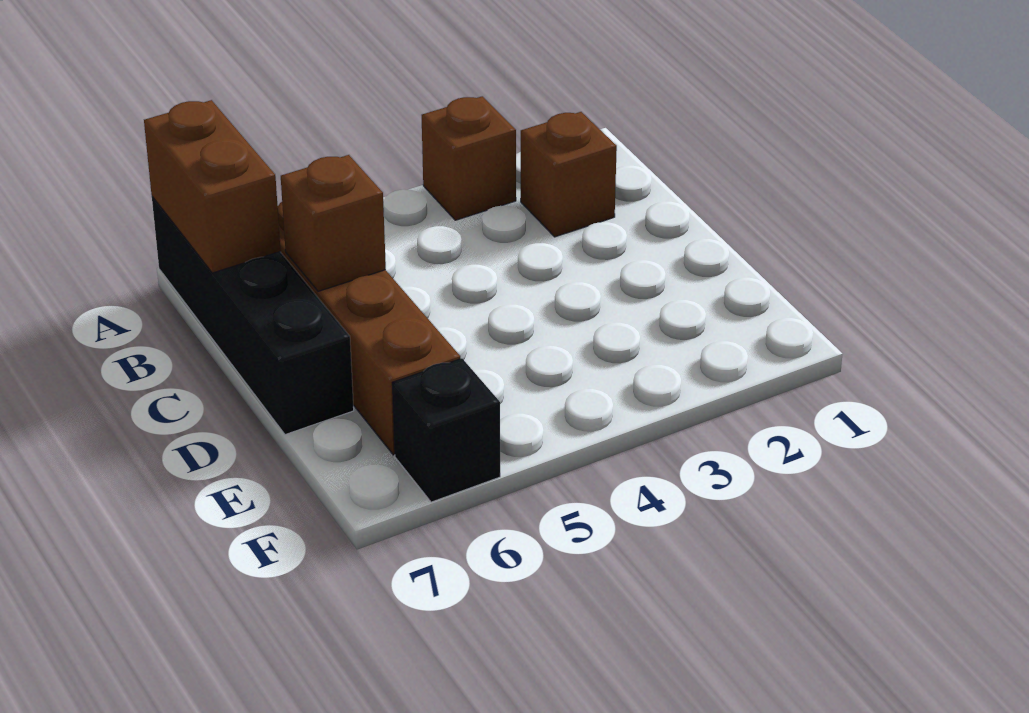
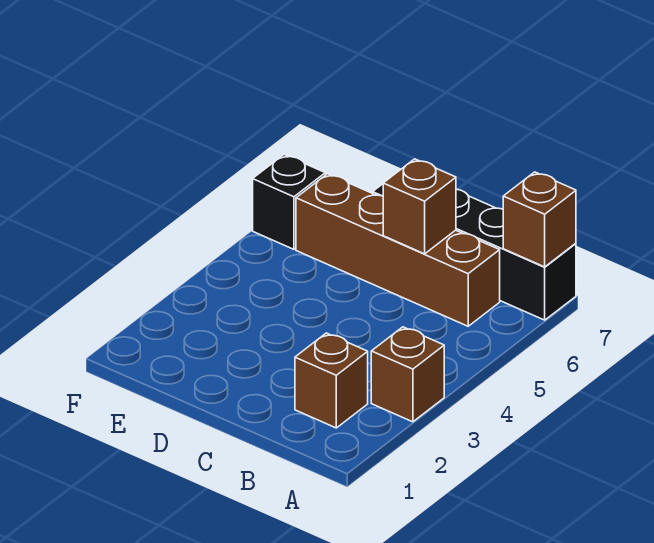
brown 1x2 brick [144,100,280,273] -> brown 1x1 brick [503,172,576,267]

